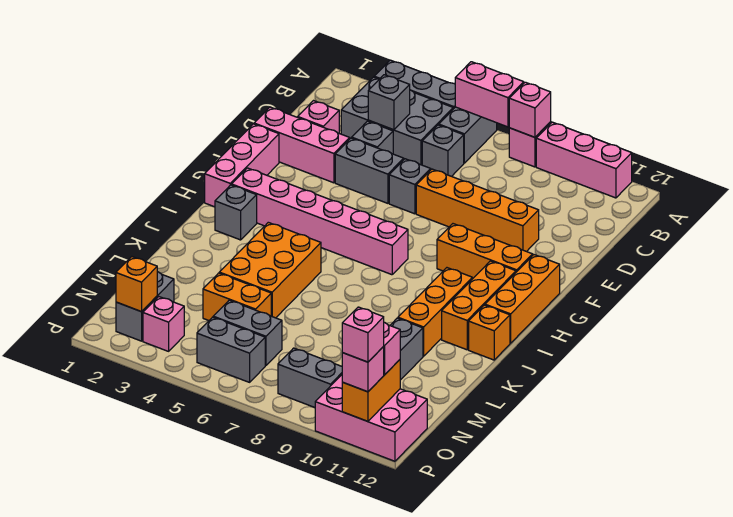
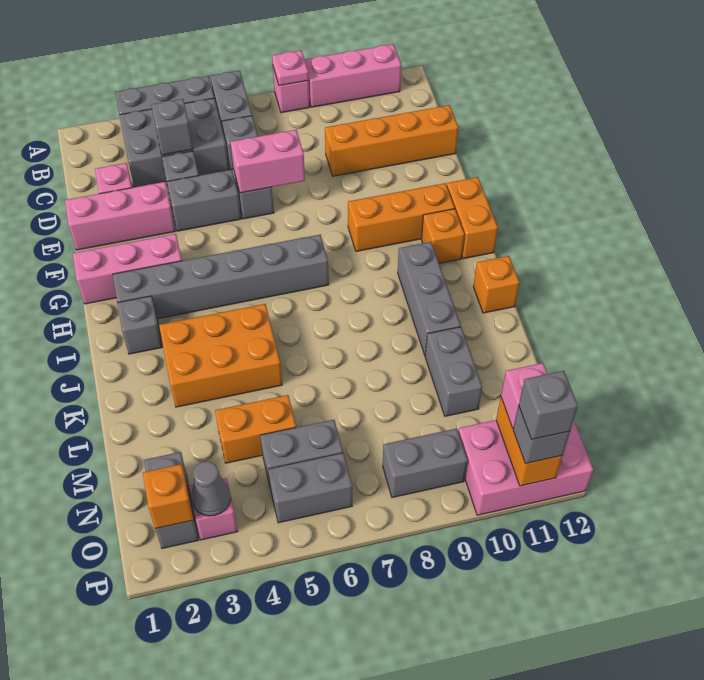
pink 1x2 brick [455,62,524,127] -> pink 1x2 brick moved to [231,130,305,193]
pink 1x1 brick [509,82,551,137] -> pink 1x1 plate [272,50,309,86]
orange 1x4 brick [416,169,539,252] -> orange 1x4 brick moved to [325,105,458,176]
pink 1x3 brick [205,124,279,207] -> pink 1x3 brick turned to [73,234,182,304]
orange 1x3 brick [485,255,560,343] -> orange 1x2 brick [447,177,498,259]
pink 1x6 brick [232,168,408,275] -> grey 1x6 brick [113,235,329,319]
orange 1x3 brick [442,261,516,350] -> orange 1x1 brick [422,209,464,263]
orange 1x3 brick [398,268,472,356] -> grey 1x3 brick [398,242,461,355]
orange 2x3 brick [219,222,321,318] -> orange 2x3 brick turned to [159,304,282,407]
none -> grey 1x1 cone [192,462,231,516]
pink 1x1 brick [342,347,384,392] -> grey 1x1 brick [513,406,570,464]
pink 1x1 brick [342,307,384,362] -> grey 1x1 brick [519,371,578,440]

